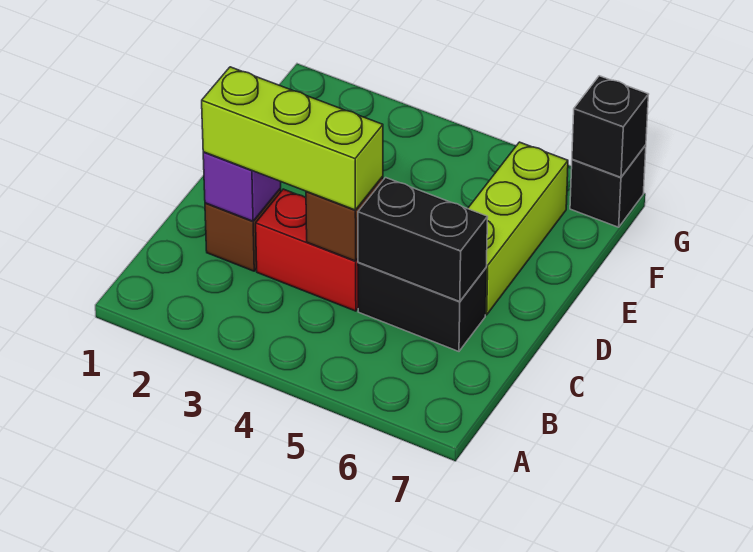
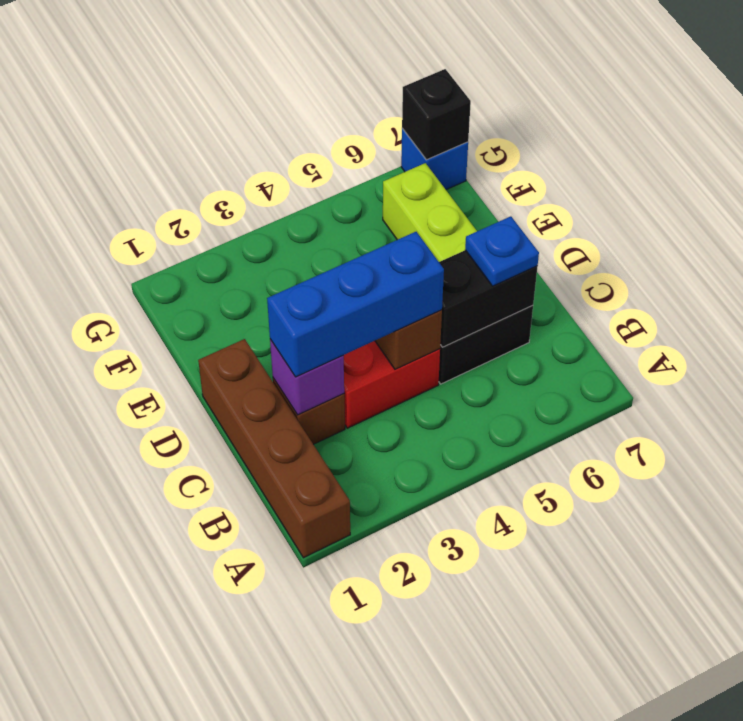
none -> brown 1x4 brick [198,339,350,558]
lime 1x3 brick [202,67,383,210] -> blue 1x3 brick [267,232,444,377]
none -> blue 1x1 plate [465,216,539,286]
black 1x1 brick [570,145,646,227] -> blue 1x1 brick [401,128,468,190]

